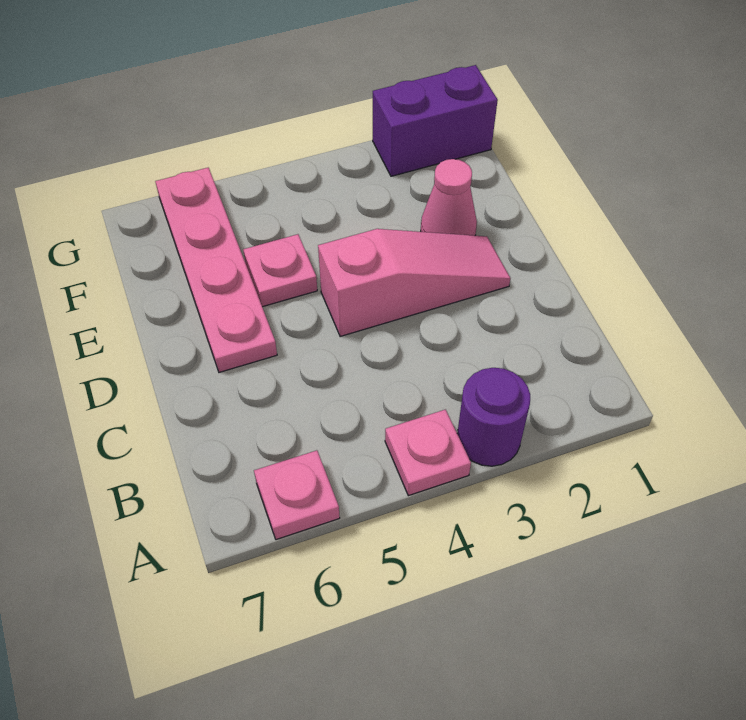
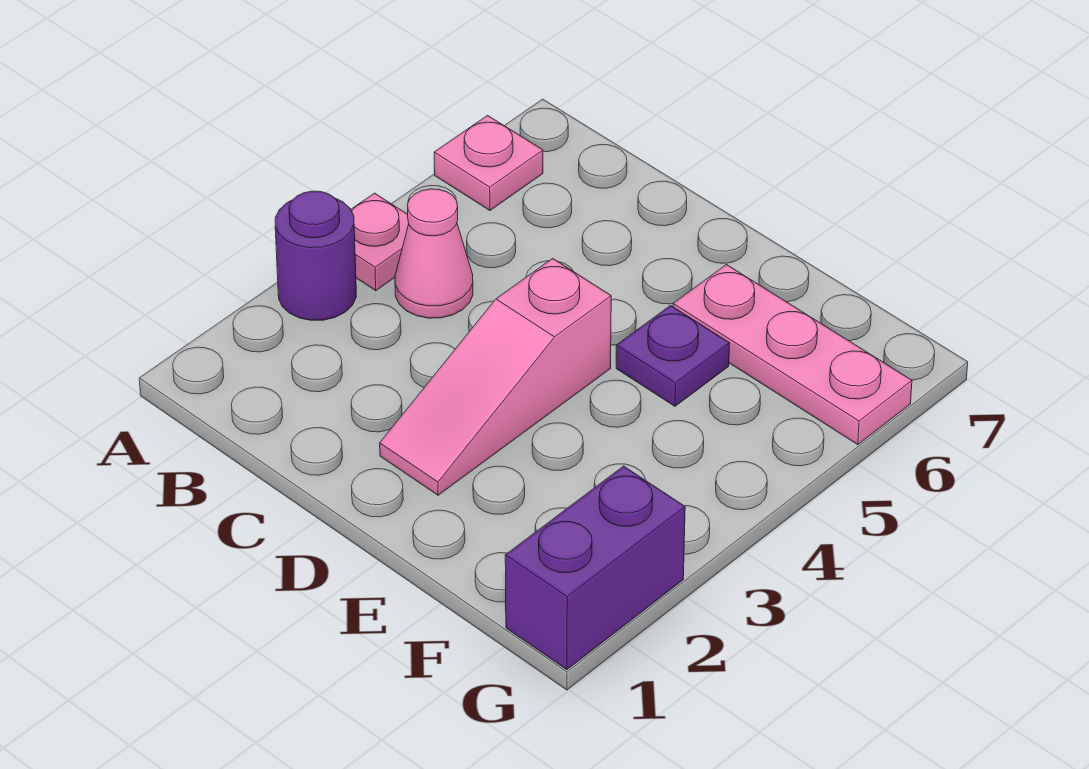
pink 1x4 plate [155,168,277,372] -> pink 1x3 plate [673,265,912,445]
pink 1x1 cone [421,159,477,236] -> pink 1x1 cone moved to [395,189,473,318]
pink 1x1 plate [243,234,317,307] -> purple 1x1 plate [616,306,730,406]

